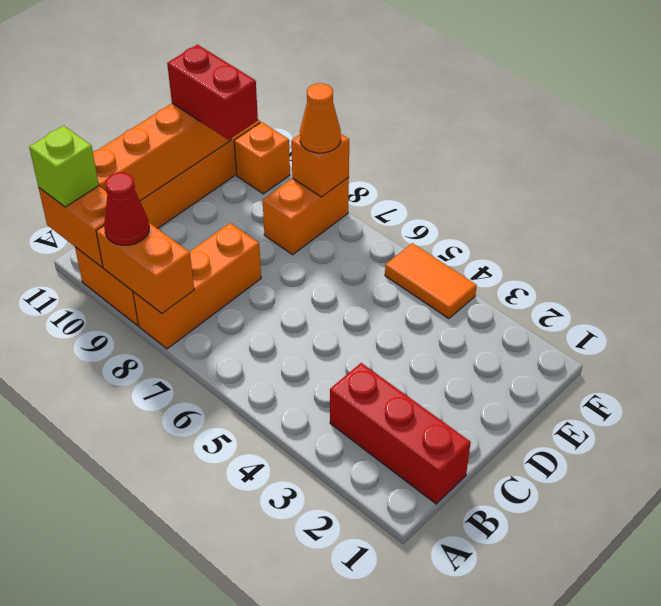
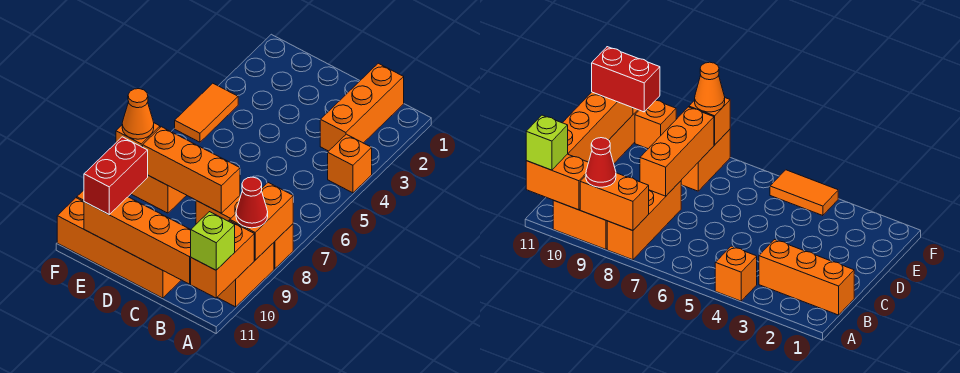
none -> orange 1x1 brick [328,134,372,193]
red 1x3 brick [330,363,471,504] -> orange 1x3 brick [320,63,404,151]
none -> orange 1x3 brick [143,127,240,213]

